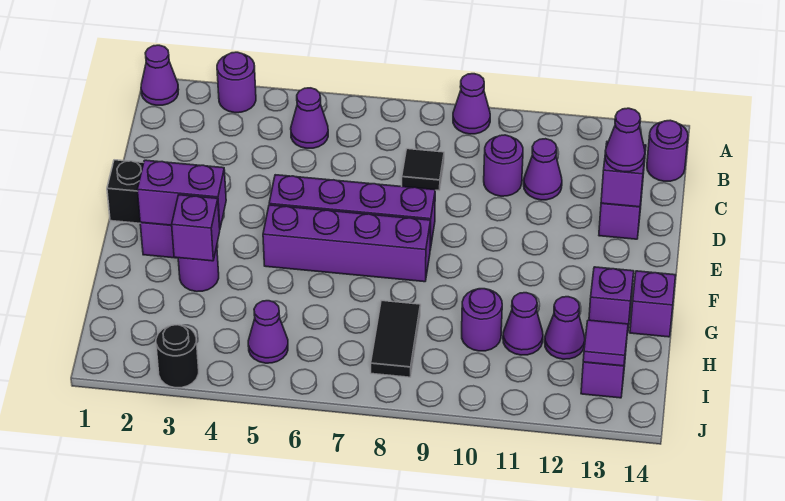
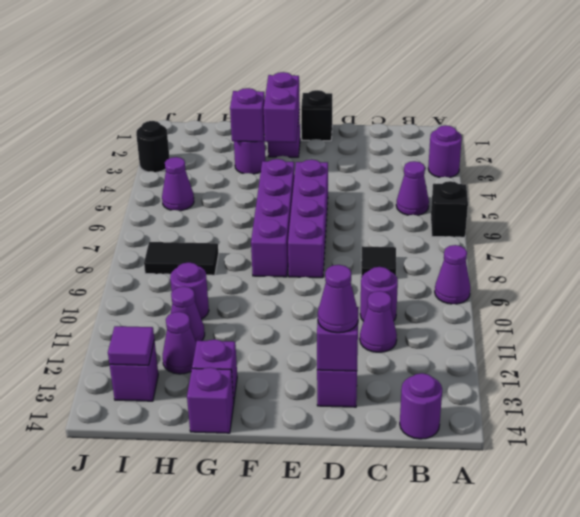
purple 1x1 cone [141,45,179,105] -> none
none -> black 1x1 brick [431,181,468,237]

